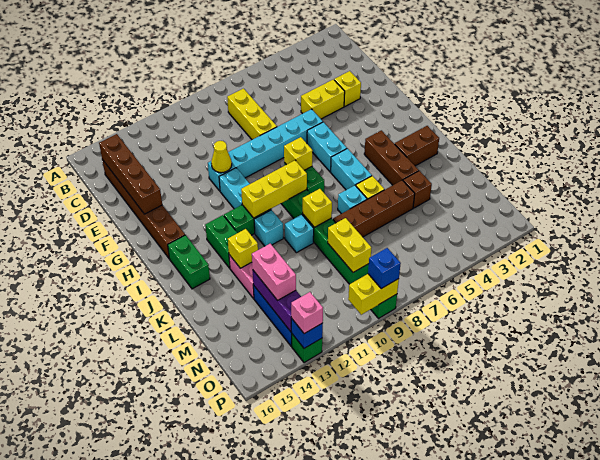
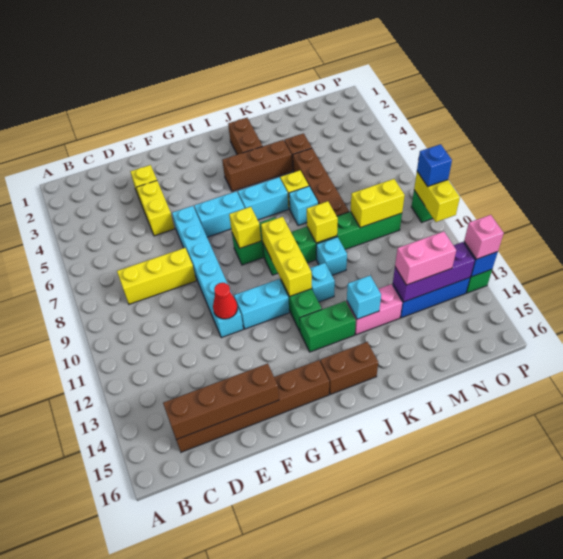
yellow 1x1 cone [211,141,232,173] -> red 1x1 cone [213,283,238,319]
green 1x2 brick [168,235,210,289] -> brown 1x2 brick [320,342,378,395]
yellow 1x1 brick [228,229,258,268] -> cyan 1x1 brick [347,276,381,319]

